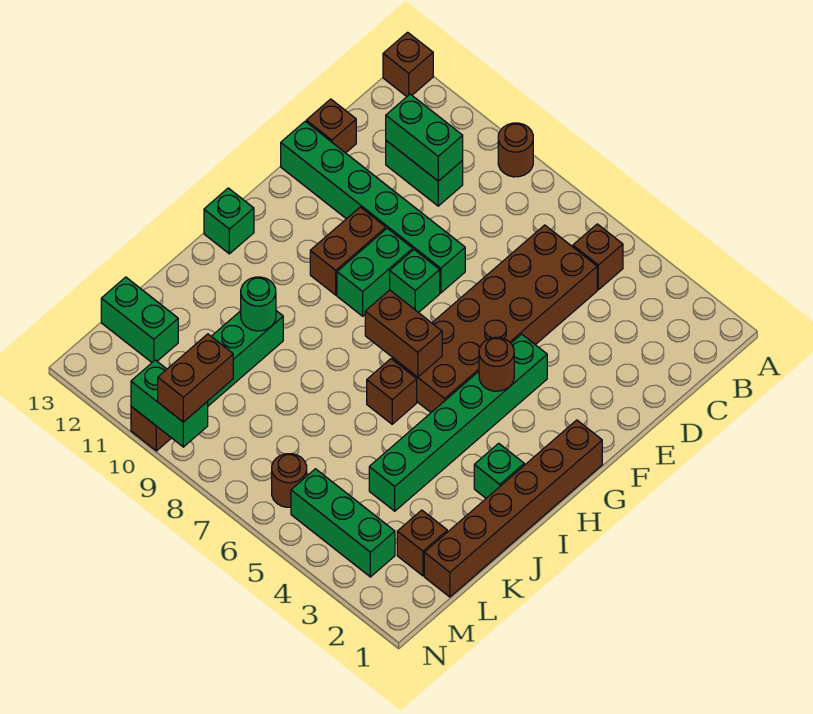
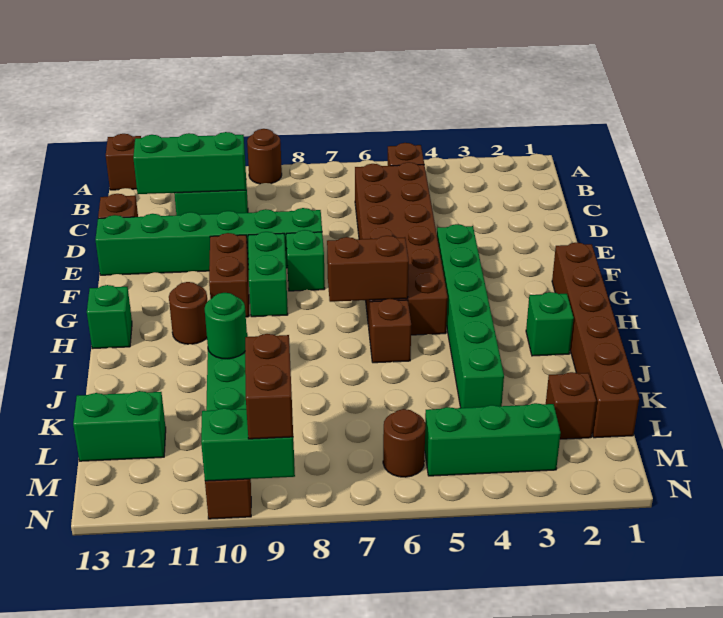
green 1x2 brick [386,94,463,181] -> green 1x3 brick [133,132,246,194]
brown 1x1 round brick [479,337,514,391] -> brown 1x1 round brick moved to [169,282,207,344]

